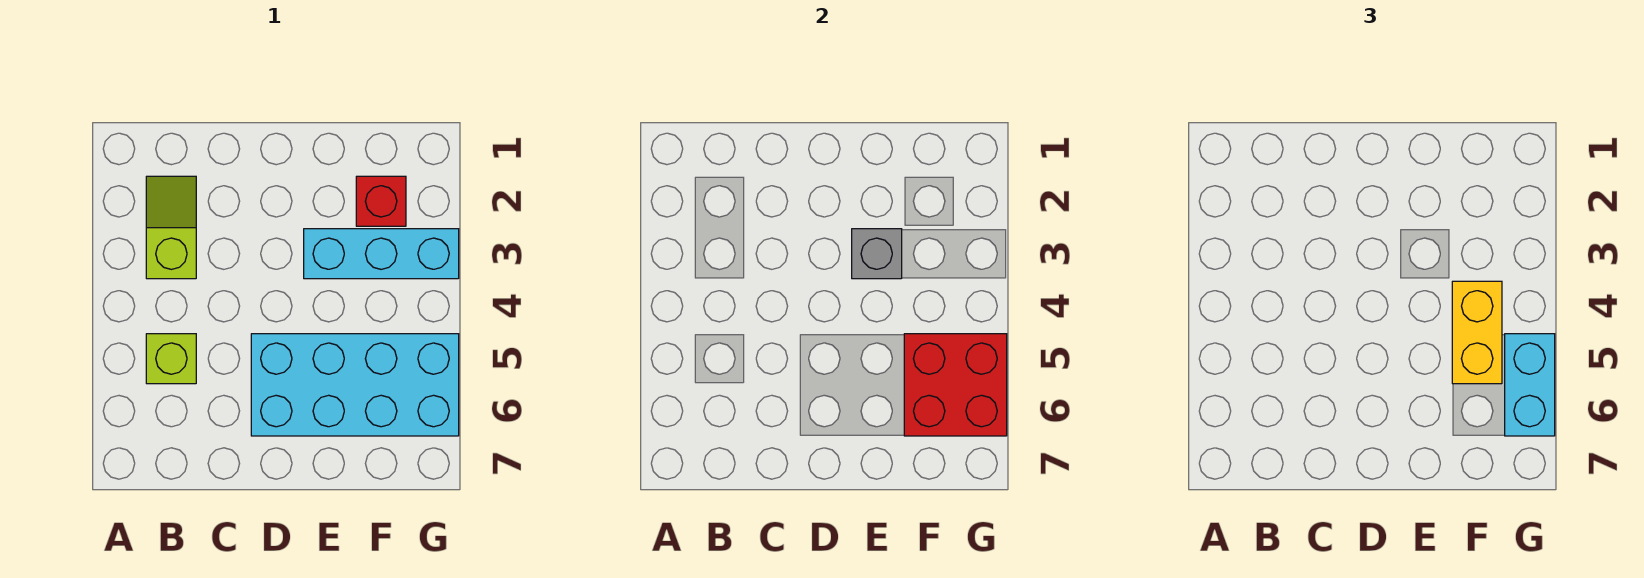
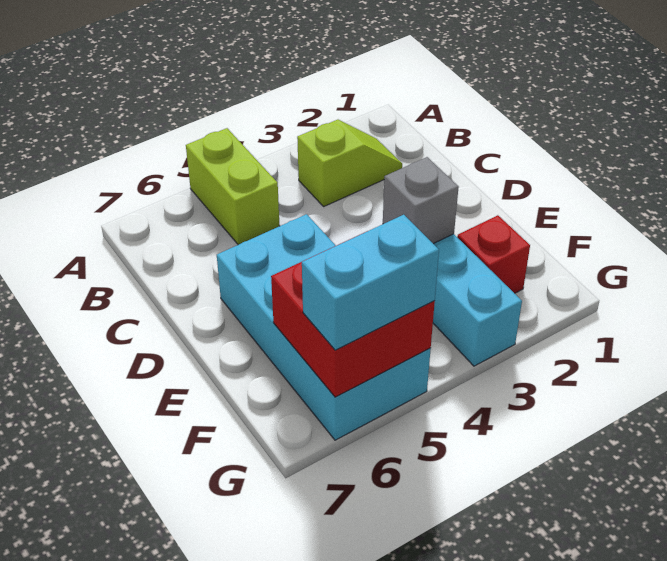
lime 1x1 brick [146,334,196,384] -> lime 1x2 brick [186,128,280,245]
yellow 1x2 brick [1452,281,1502,384] -> none

